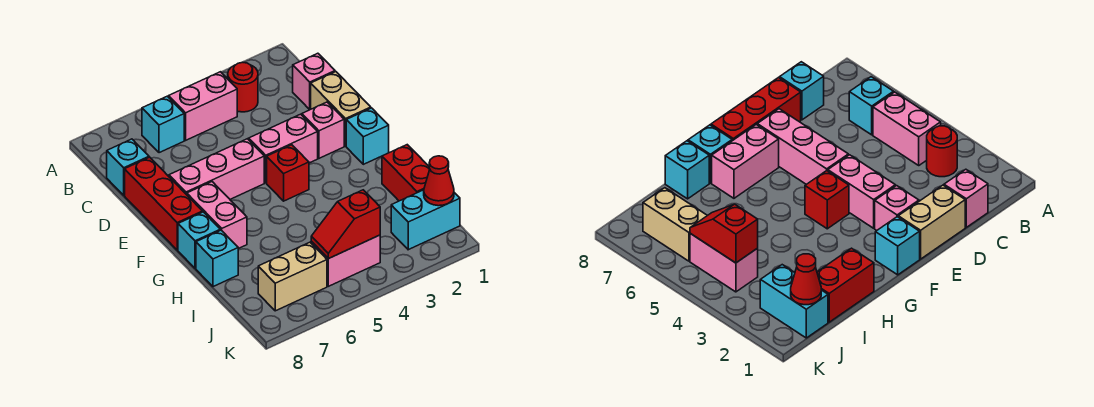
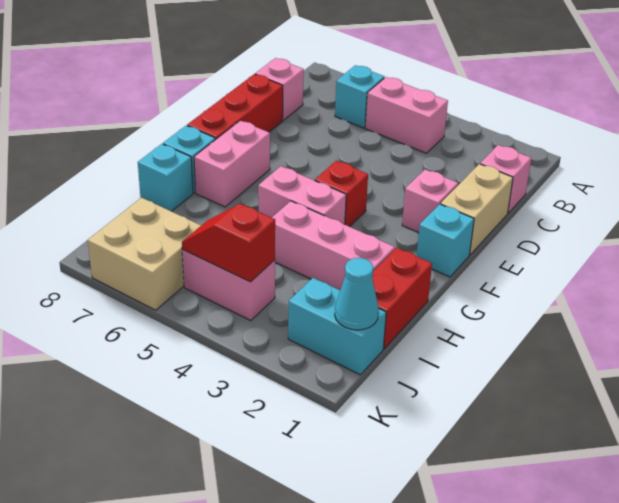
red 1x1 round brick [228,62,258,112] -> none
cyan 1x1 brick [107,139,149,195] -> pink 1x1 brick [255,58,304,120]
pink 1x2 brick [249,114,318,183] -> pink 1x2 brick moved to [258,166,346,224]
pink 1x3 brick [169,139,264,199] -> pink 1x3 brick moved to [272,201,395,290]
red 1x1 cone [424,156,454,206] -> cyan 1x1 cone [335,258,379,330]
tan 1x2 brick [258,242,327,311] -> tan 2x2 brick [88,198,201,310]

